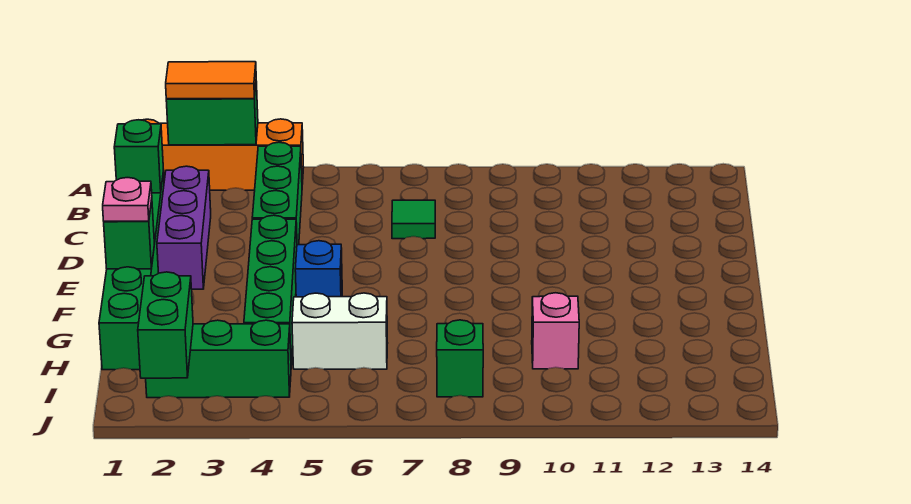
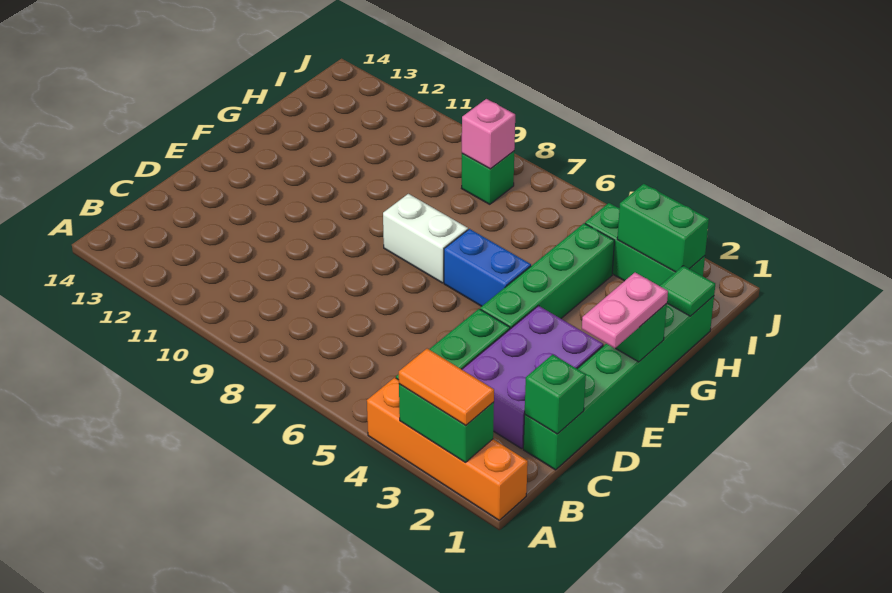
purple 1x3 brick [157,166,211,289] -> purple 2x3 brick [462,306,603,449]
green 1x1 tile [392,200,435,239] -> green 1x1 tile moved to [660,266,715,316]
pink 1x1 plate [103,178,152,221] -> pink 1x2 plate [582,273,668,348]
blue 1x1 brick [295,241,342,297] -> blue 1x2 brick [444,229,531,306]
white 1x2 brick [292,293,388,369] -> white 1x2 brick moved to [383,194,468,283]
pink 1x1 brick [532,293,579,369] -> pink 1x1 brick moved to [462,99,515,169]
green 1x2 brick [138,272,193,378] -> green 1x2 brick turned to [617,184,709,272]

